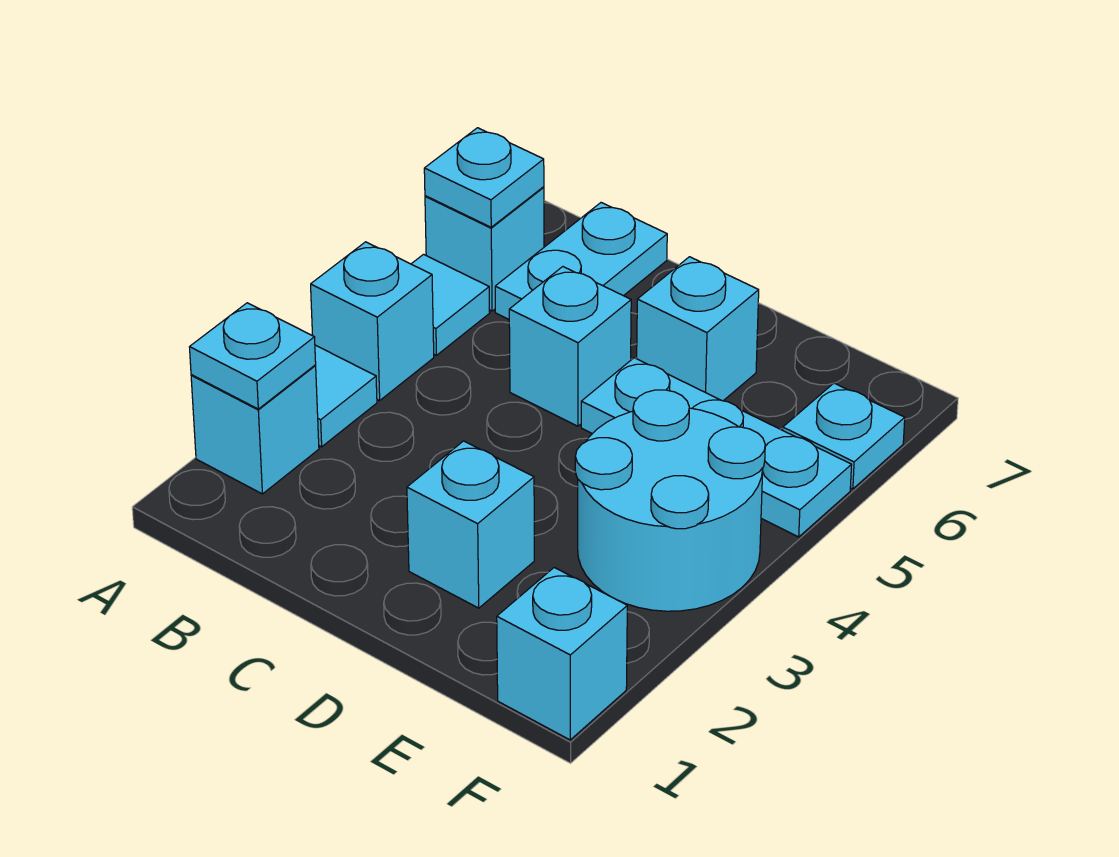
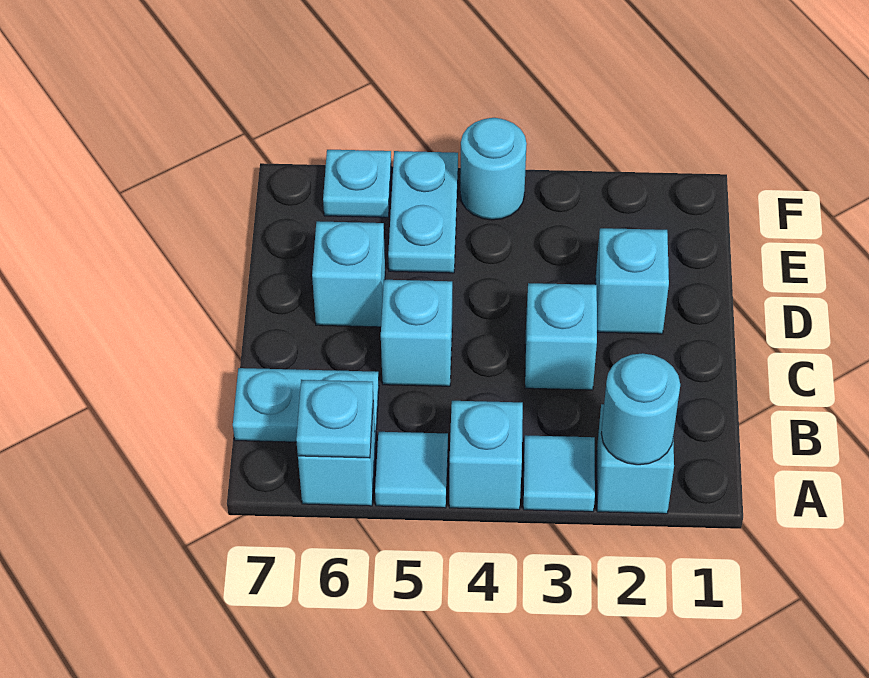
cyan 1x1 plate [190,303,316,409] -> cyan 1x1 round brick [601,353,680,465]
cyan 1x3 plate [581,358,852,537] -> cyan 1x2 plate [388,151,458,273]
cyan 2x2 round brick [575,390,765,611] -> cyan 1x1 round brick [460,118,527,220]
cyan 1x1 brick [497,568,627,740] -> cyan 1x1 brick moved to [525,283,597,390]

